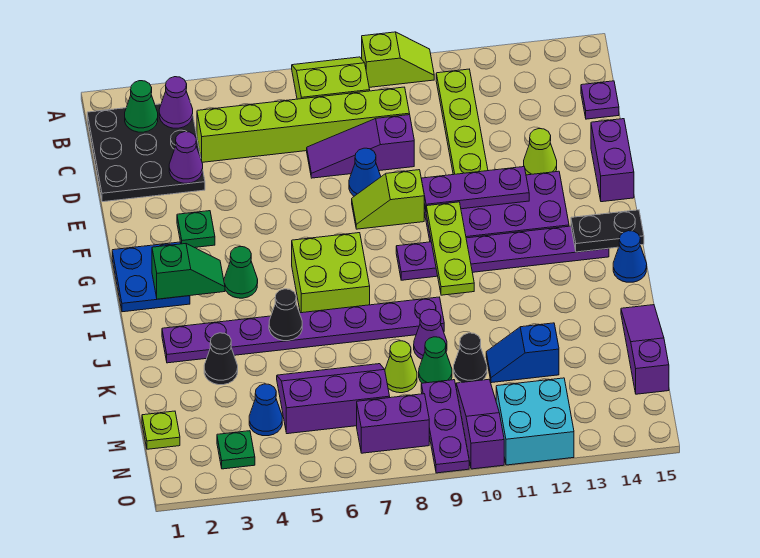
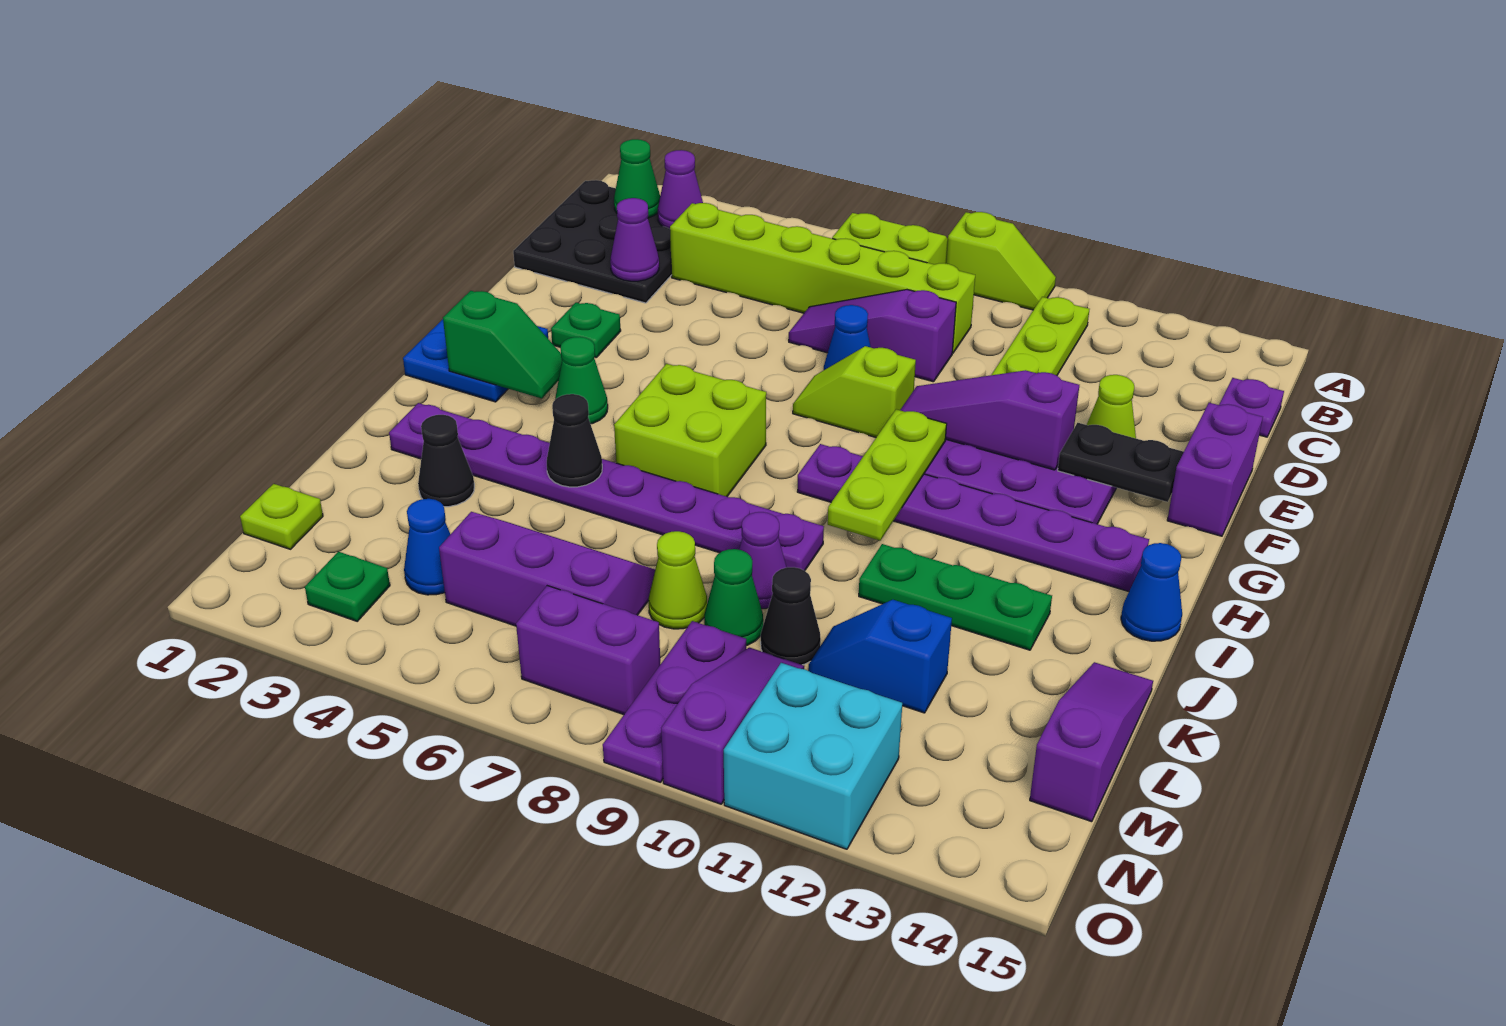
purple 1x3 plate [421,167,529,209] -> purple 1x3 slope [900,370,1079,470]
black 1x2 plate [571,210,644,252] -> black 1x2 plate moved to [1058,423,1184,502]
none -> green 1x3 plate [859,544,1052,650]

